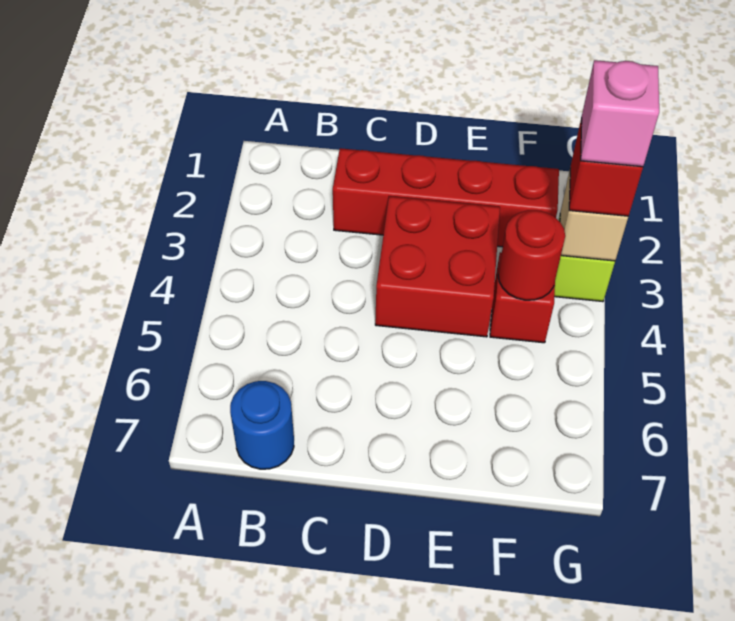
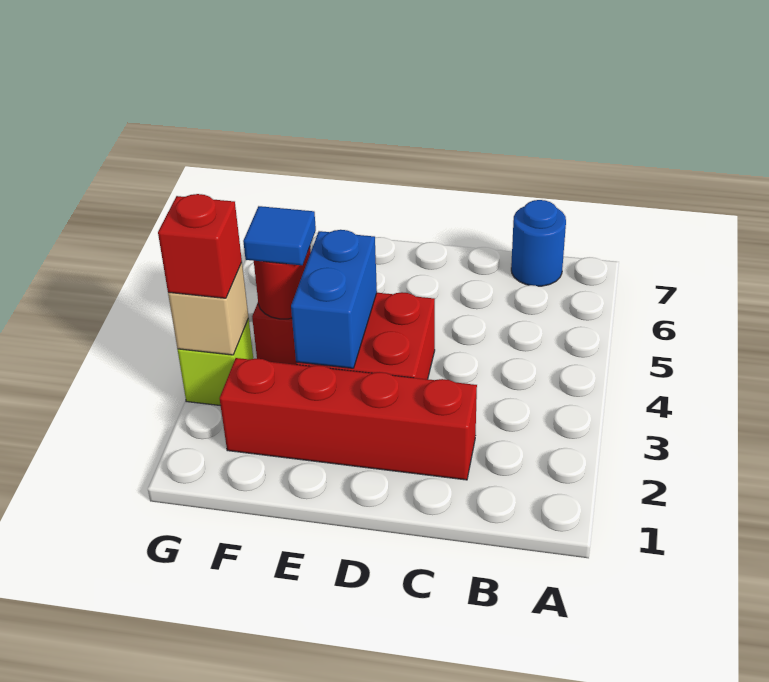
none -> blue 1x2 brick [291,230,377,368]
none -> blue 1x1 tile [243,206,316,265]
pink 1x1 brick [581,60,659,167] -> none

